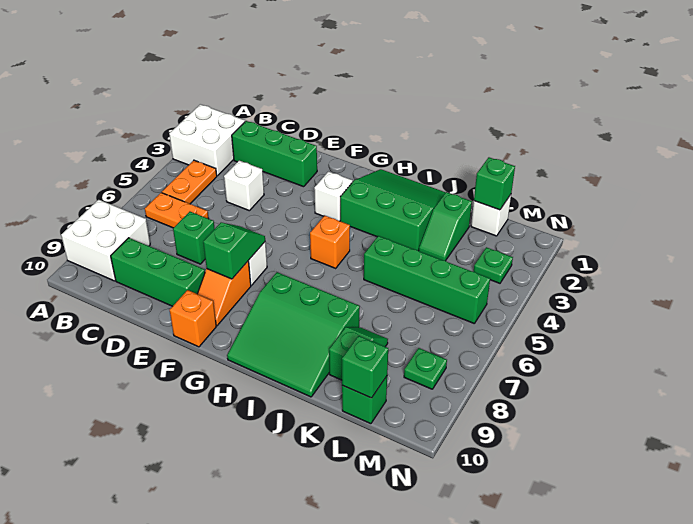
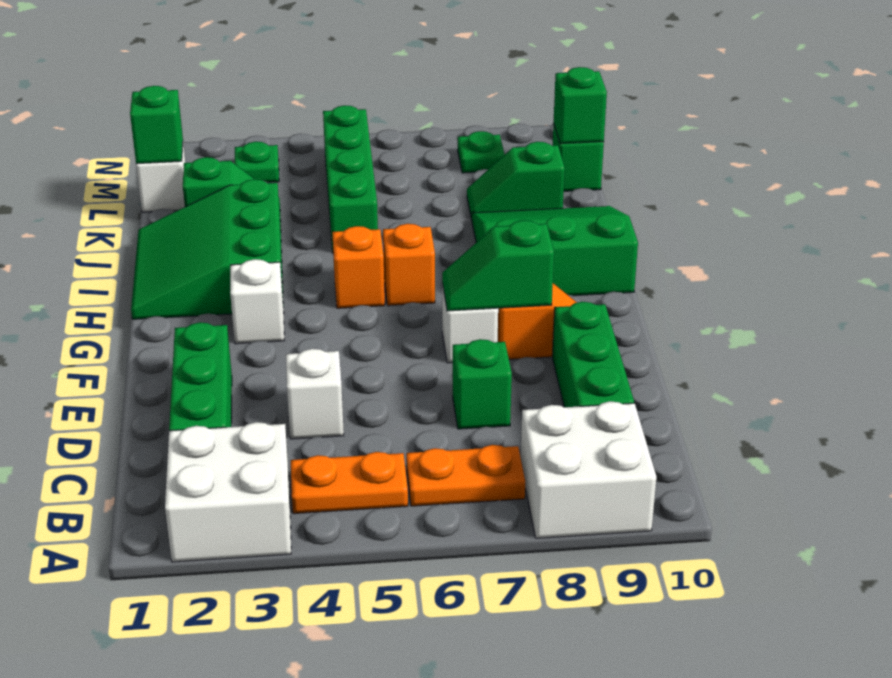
orange 1x2 plate [145,193,208,228] -> orange 1x2 plate turned to [406,445,525,506]
orange 1x1 brick [170,290,216,347] -> orange 1x1 brick moved to [383,224,435,306]
green 3x3 slope [227,272,360,397] -> green 3x3 slope turned to [472,206,638,296]

